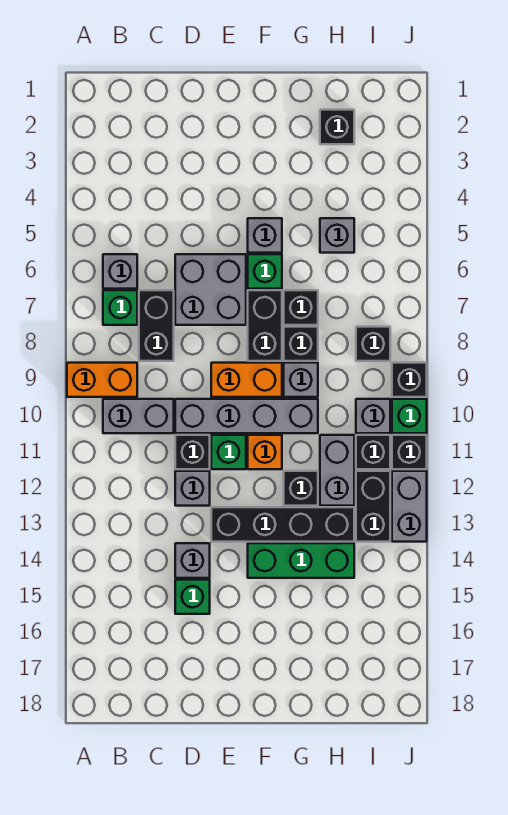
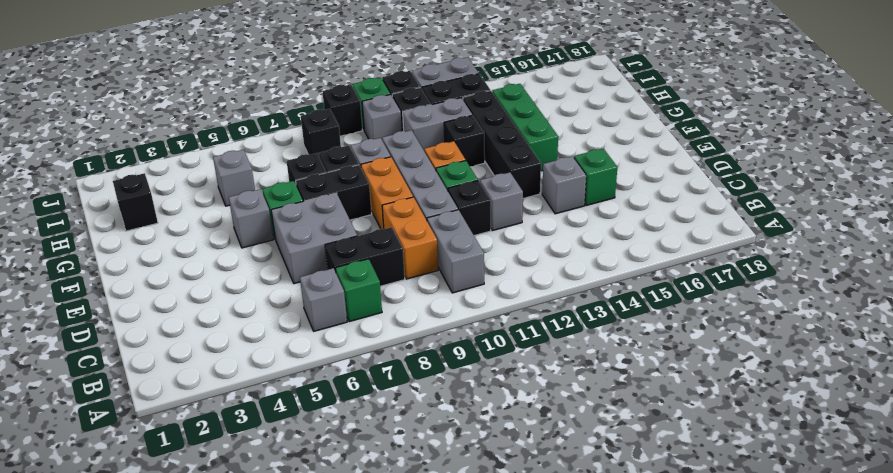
orange 1x2 brick [67,363,137,397] -> orange 1x2 brick moved to [382,197,438,279]

